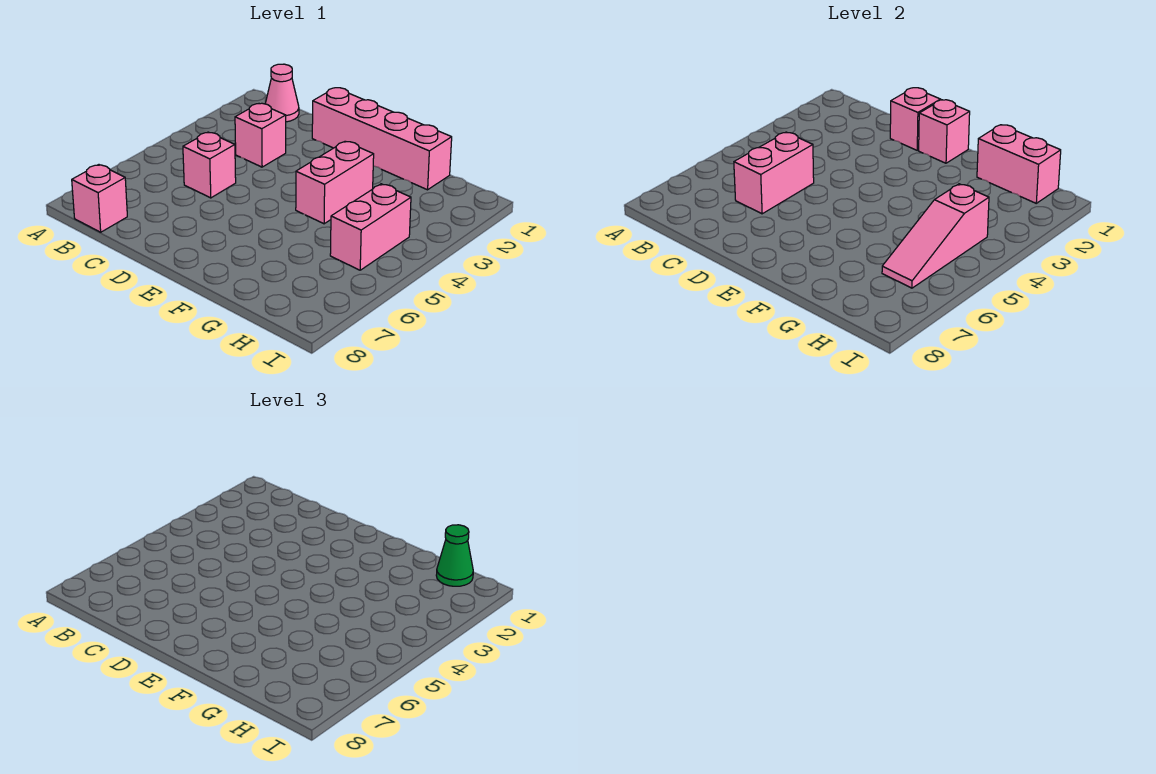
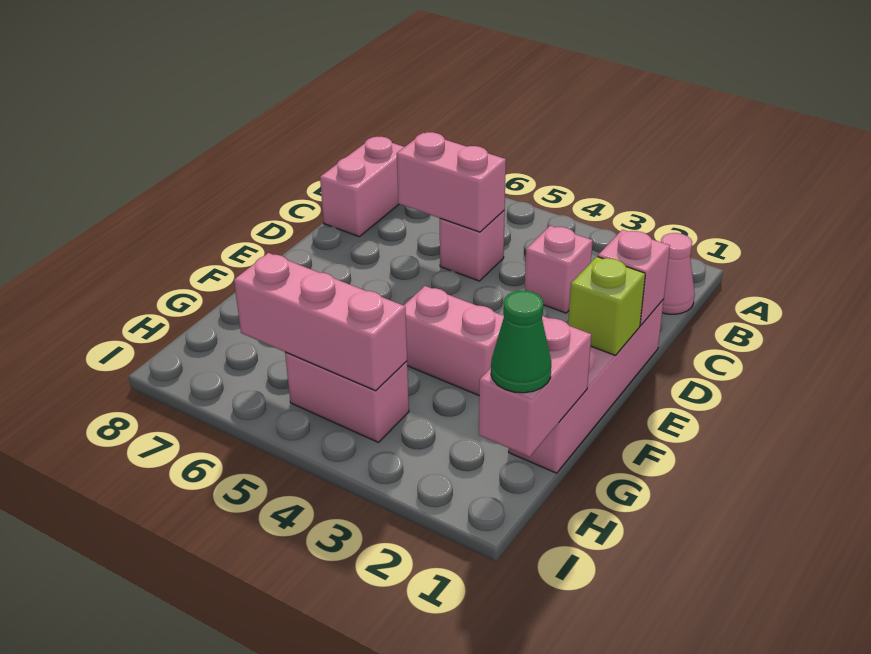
pink 1x1 brick [72,165,127,232] -> pink 1x2 brick [320,137,404,237]
pink 1x1 brick [919,100,970,163] -> lime 1x1 brick [568,257,645,355]
pink 1x3 slope [882,184,989,288] -> pink 1x3 brick [234,253,407,391]

